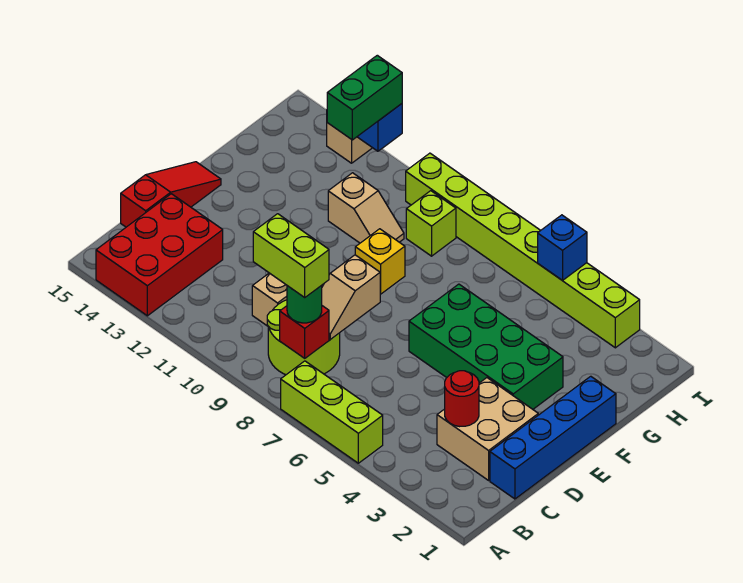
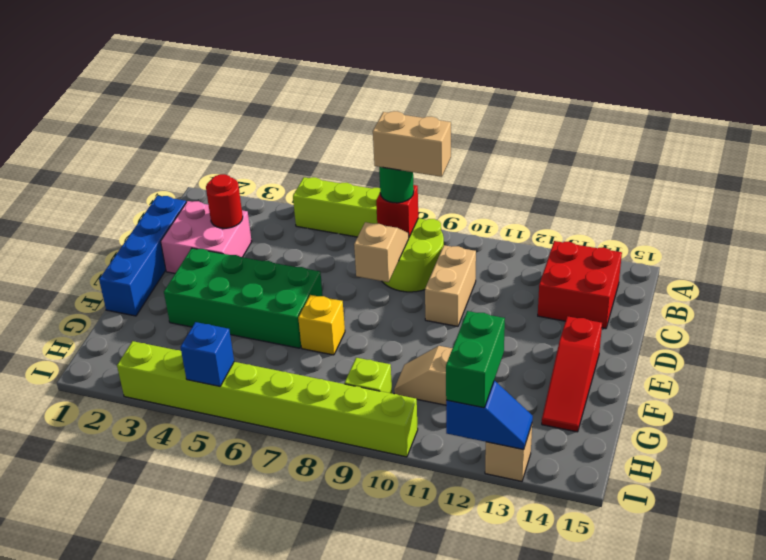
red 2x3 brick [96,194,223,316] -> red 2x2 brick [538,241,622,329]
lime 1x2 brick [253,214,329,297] -> tan 1x2 brick [373,111,451,177]
tan 2x2 brick [437,378,538,480] -> pink 2x2 brick [161,201,252,273]
red 1x3 slope [121,162,221,227] -> red 1x3 slope moved to [542,316,602,432]
yellow 1x1 brick [355,229,405,294] -> yellow 1x1 brick moved to [298,295,345,355]

